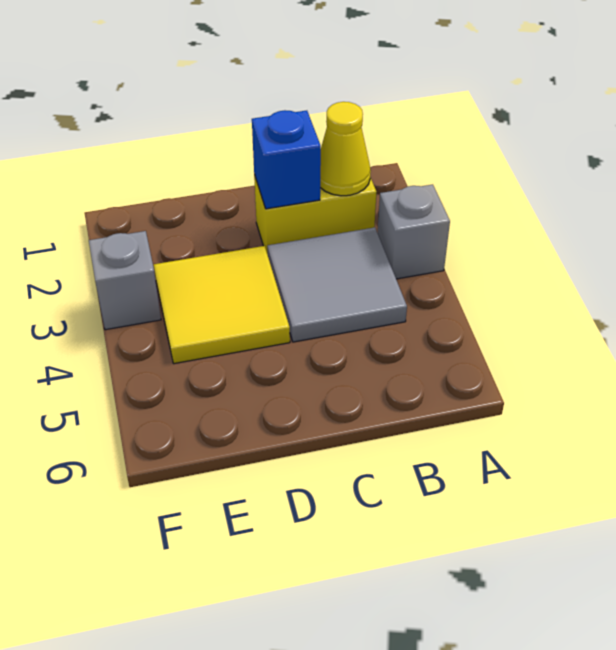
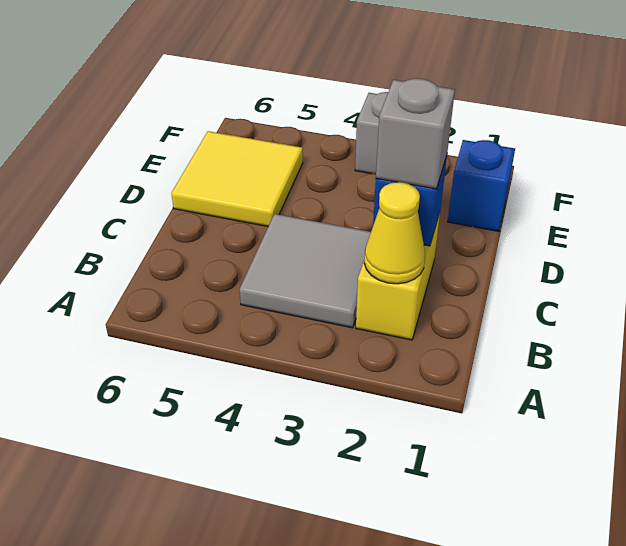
grey 1x1 brick [378,184,450,279] -> grey 1x1 brick moved to [376,79,455,189]
yellow 2x2 tile [154,246,290,364] -> yellow 2x2 tile moved to [171,131,303,226]
none -> blue 1x1 brick [448,140,515,231]

